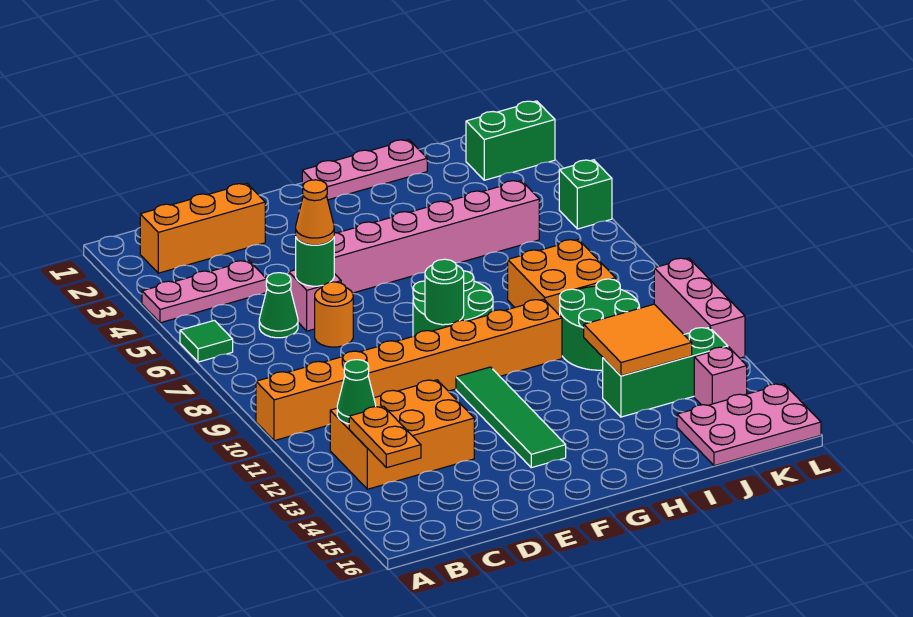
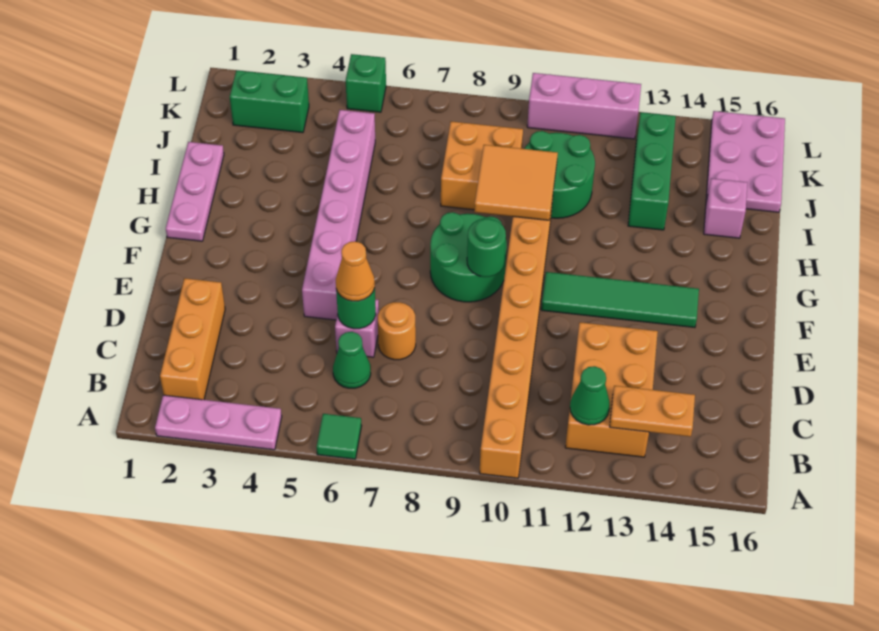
pink 1x3 plate [142,261,267,323] -> pink 1x3 plate turned to [155,395,282,450]
orange 2x2 tile [584,304,692,376] -> orange 2x2 tile moved to [474,145,558,220]
green 1x2 brick [466,101,555,180] -> green 1x2 brick turned to [230,70,309,133]
pink 1x1 brick [694,347,747,405] -> pink 1x1 brick moved to [704,178,747,238]

